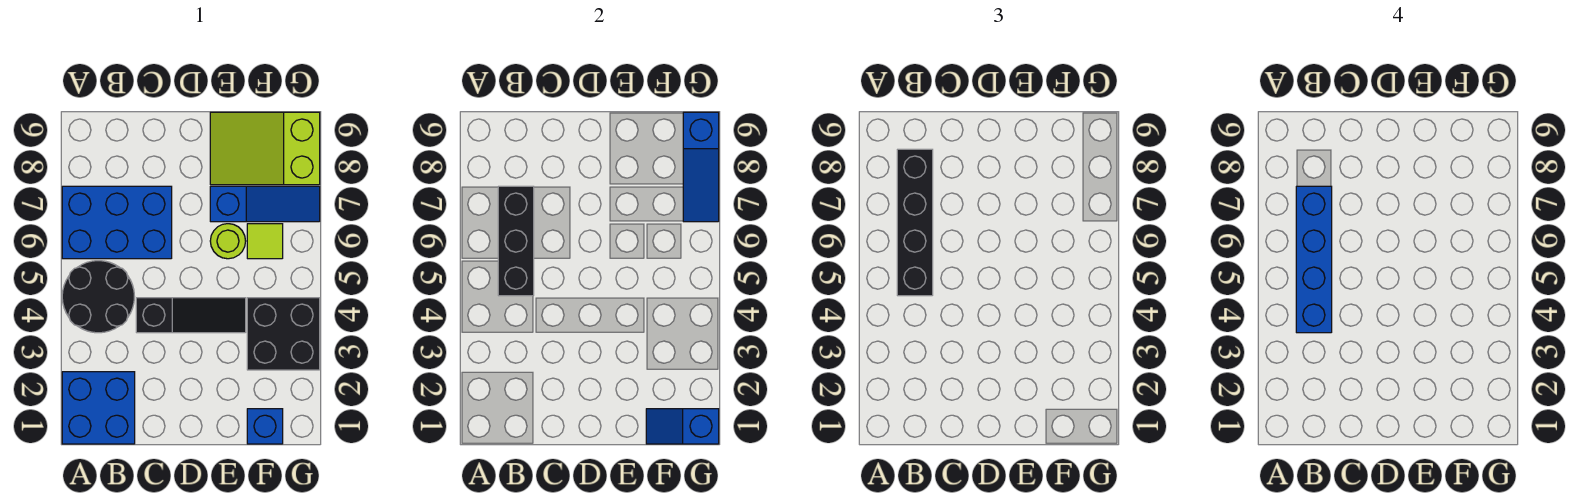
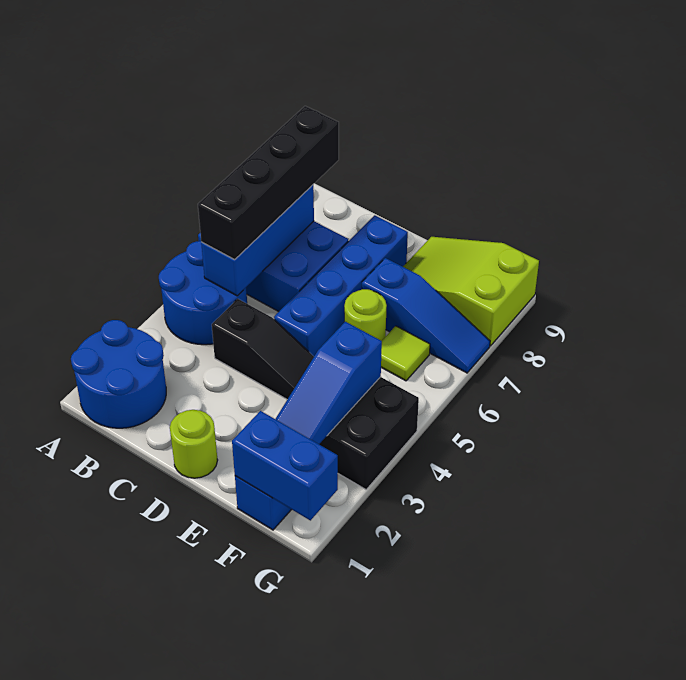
blue 2x2 brick [62,372,135,444] -> blue 2x2 round brick [71,320,166,428]
black 2x2 round brick [62,261,135,333] -> blue 2x2 round brick [159,241,247,345]
blue 1x4 brick [1296,186,1332,333] -> blue 1x4 brick moved to [274,215,408,356]
black 1x3 brick [498,186,534,296] -> blue 1x3 brick [201,185,314,296]
none -> lime 1x1 round brick [170,410,218,478]
blue 1x2 slope [646,409,719,444] -> blue 1x2 brick [232,411,338,520]
blue 1x3 slope [683,112,719,222] -> blue 1x3 slope moved to [276,322,382,444]

